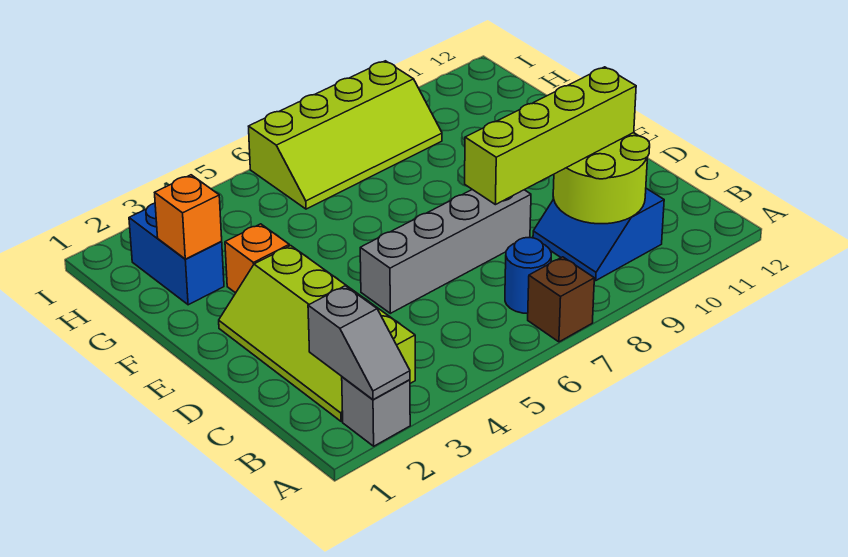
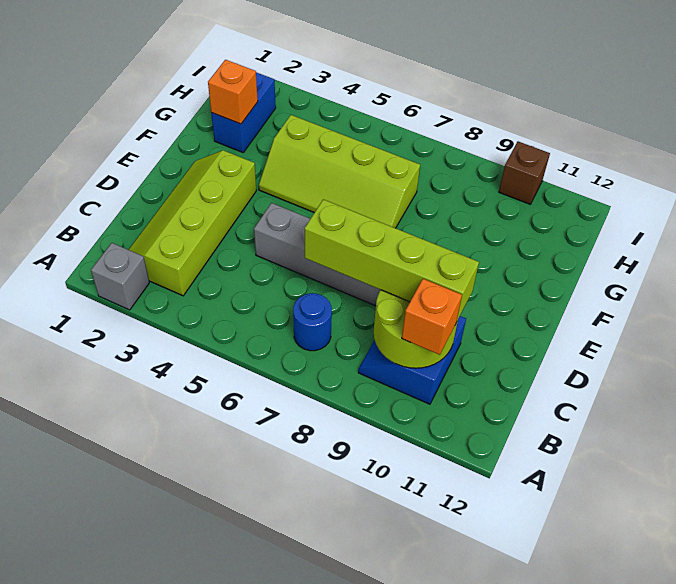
grey 1x2 slope [308,286,410,400] -> none
brown 1x1 brick [528,257,594,342] -> brown 1x1 brick moved to [499,141,550,204]
orange 1x1 brick [225,224,289,293] -> orange 1x1 brick moved to [402,279,462,355]
lime 2x4 slope [249,61,442,209] -> lime 2x4 slope moved to [259,115,420,228]

